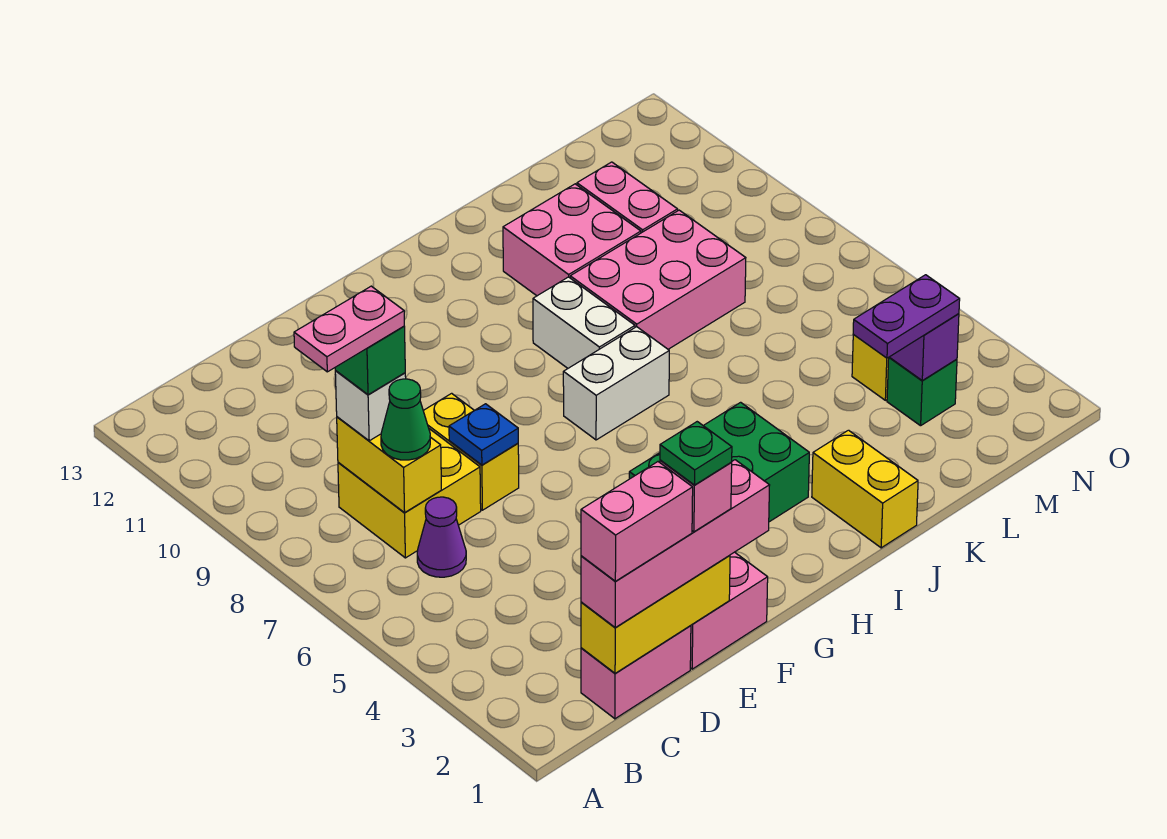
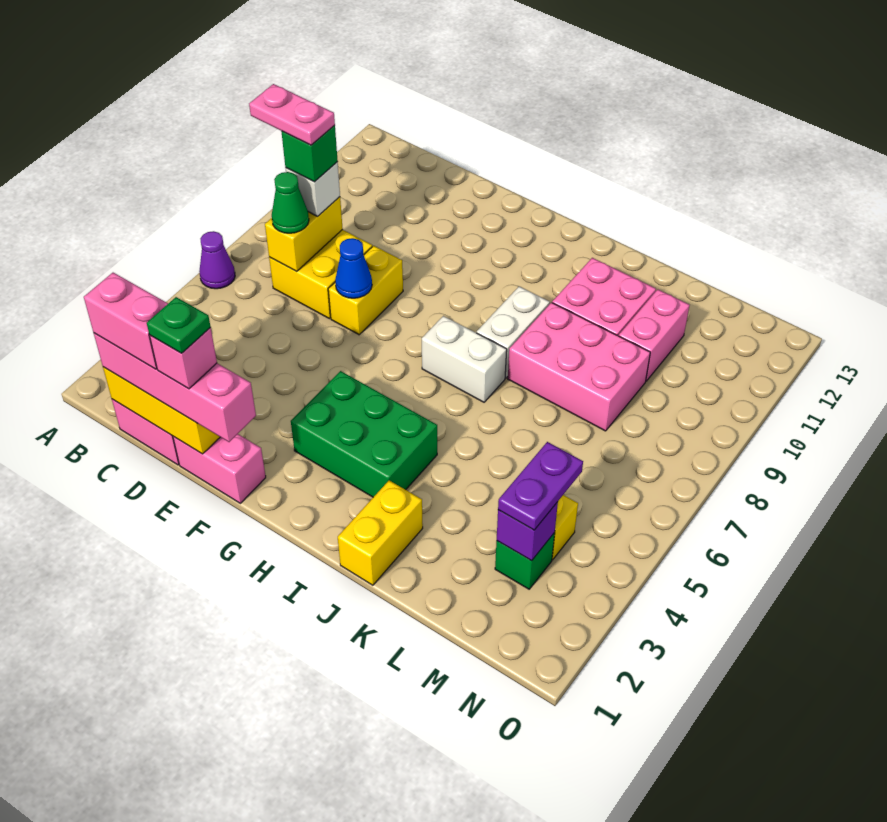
purple 1x1 cone [417,497,466,577] -> purple 1x1 cone moved to [199,231,235,289]
blue 1x1 plate [449,404,518,465] -> blue 1x1 cone [335,238,372,298]
purple 1x2 plate [853,275,960,358] -> purple 1x2 plate turned to [498,442,583,530]

